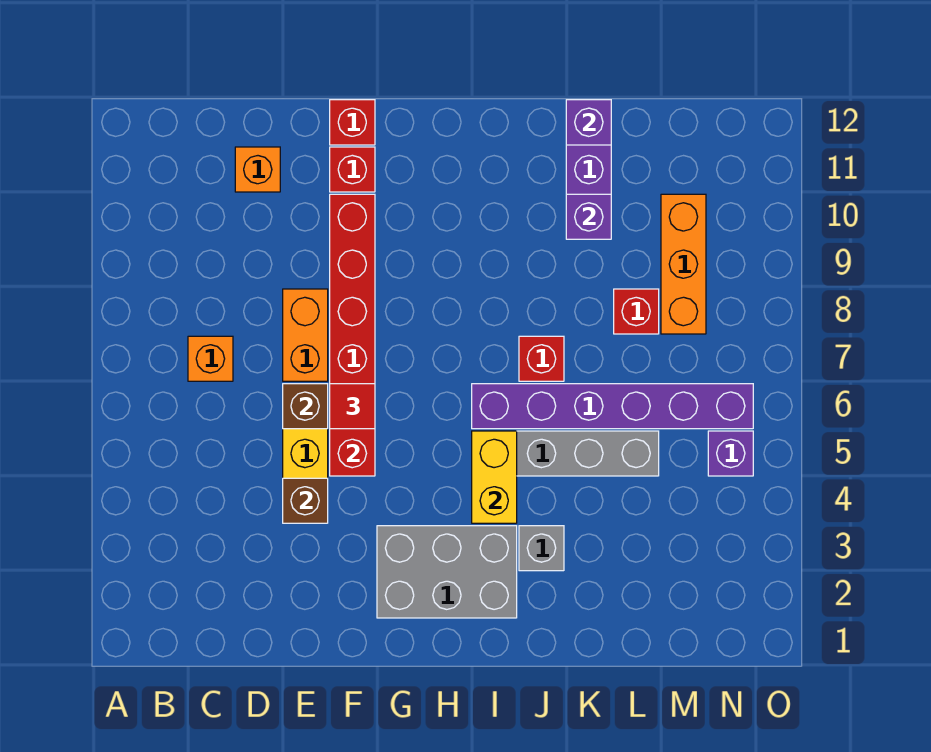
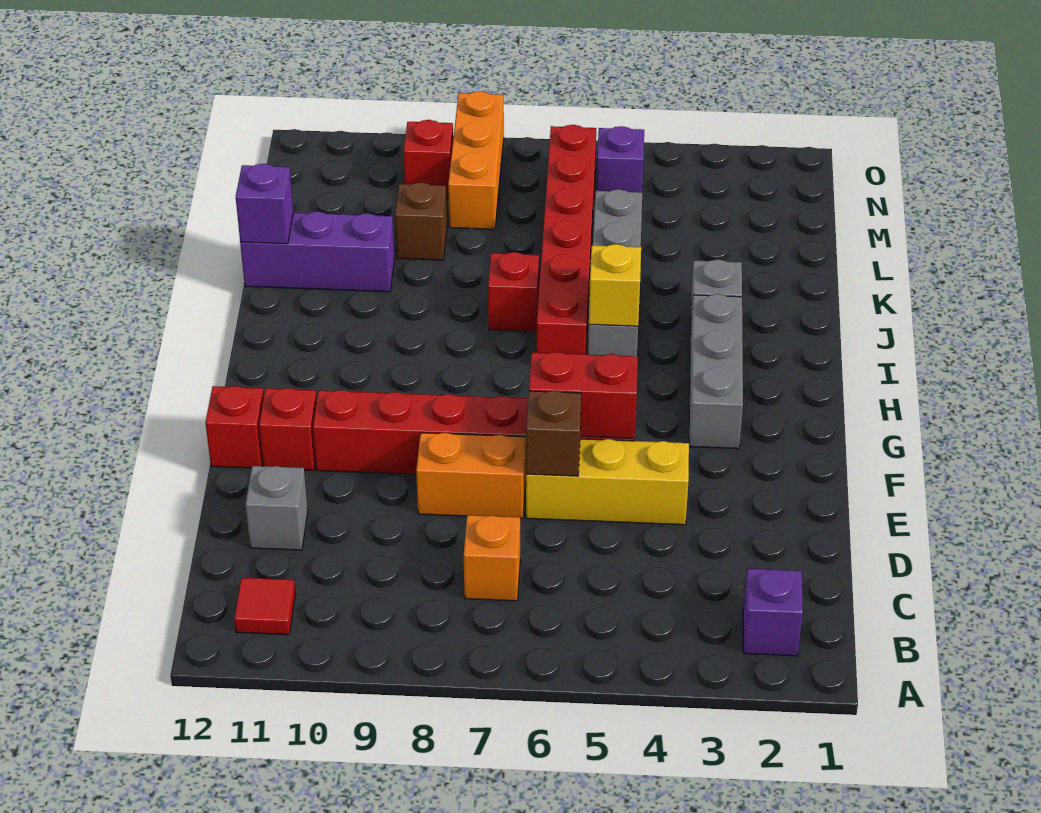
orange 1x1 brick [235,147,280,192] -> grey 1x1 brick [245,466,308,550]
brown 1x1 brick [283,478,328,523] -> brown 1x1 brick moved to [395,182,447,260]
red 1x1 tile [330,384,375,429] -> red 1x1 tile moved to [234,578,295,635]
grey 2x3 brick [377,526,517,618] -> grey 1x3 brick [689,294,743,449]
yellow 1x2 brick [472,431,517,523] -> yellow 1x1 brick [589,244,641,326]
purple 1x6 brick [472,384,753,429] -> red 1x6 brick [537,125,596,354]
purple 1x1 brick [566,194,611,239] -> purple 1x1 brick moved to [743,569,803,656]
red 1x1 brick [614,289,659,334] -> red 1x1 brick moved to [404,120,453,196]
orange 1x3 brick [661,194,706,334] -> orange 1x3 brick turned to [448,91,504,229]

